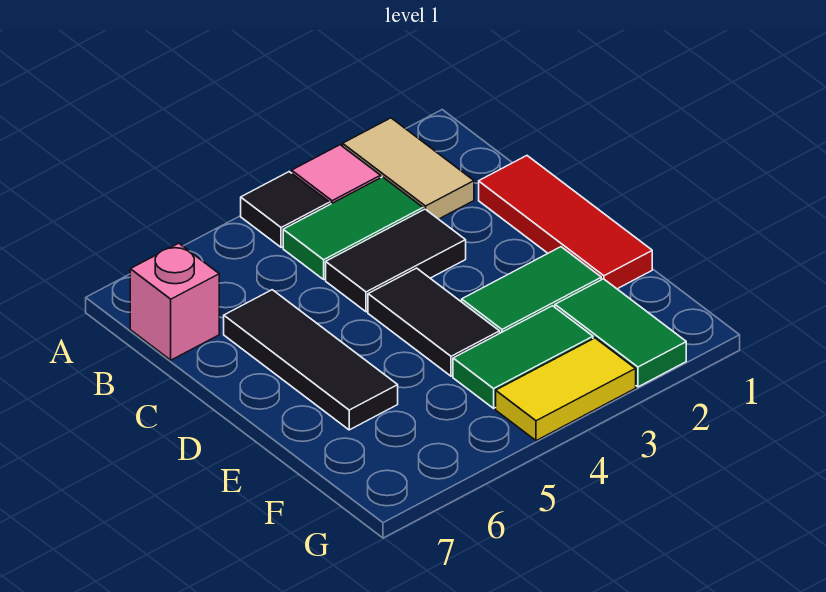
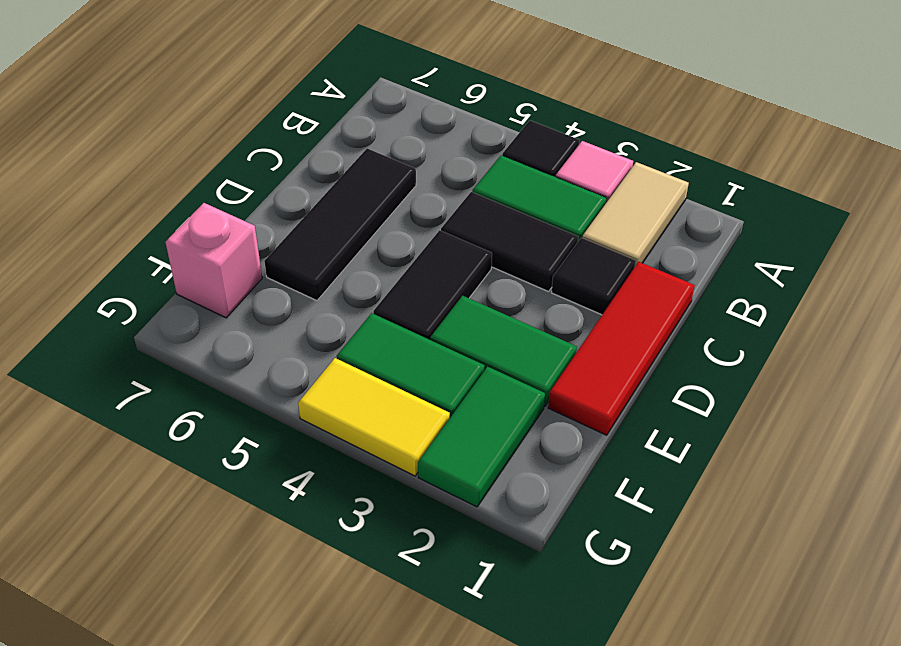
pink 1x1 brick [130,243,219,360] -> pink 1x1 brick moved to [165,203,262,318]
none -> black 1x1 tile [551,238,636,315]

